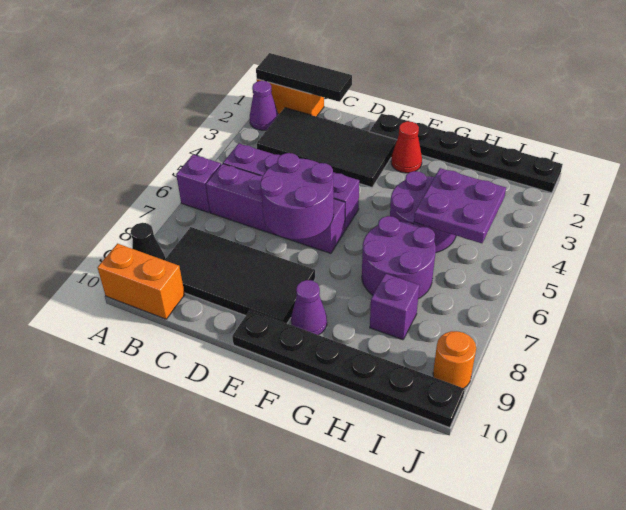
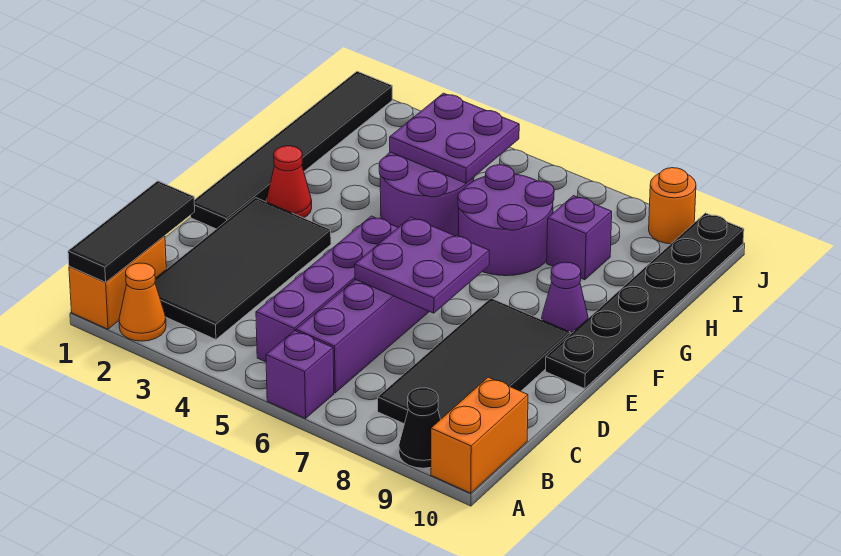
purple 1x1 cone [250,81,278,130] -> orange 1x1 cone [119,263,166,341]
purple 2x2 round brick [260,153,334,240] -> purple 2x2 plate [355,217,489,313]
black 1x6 plate [370,114,563,193] -> black 1x6 tile [191,71,392,229]

